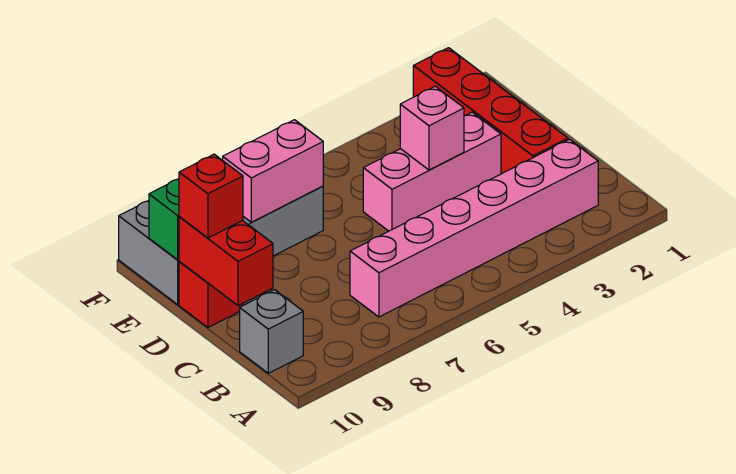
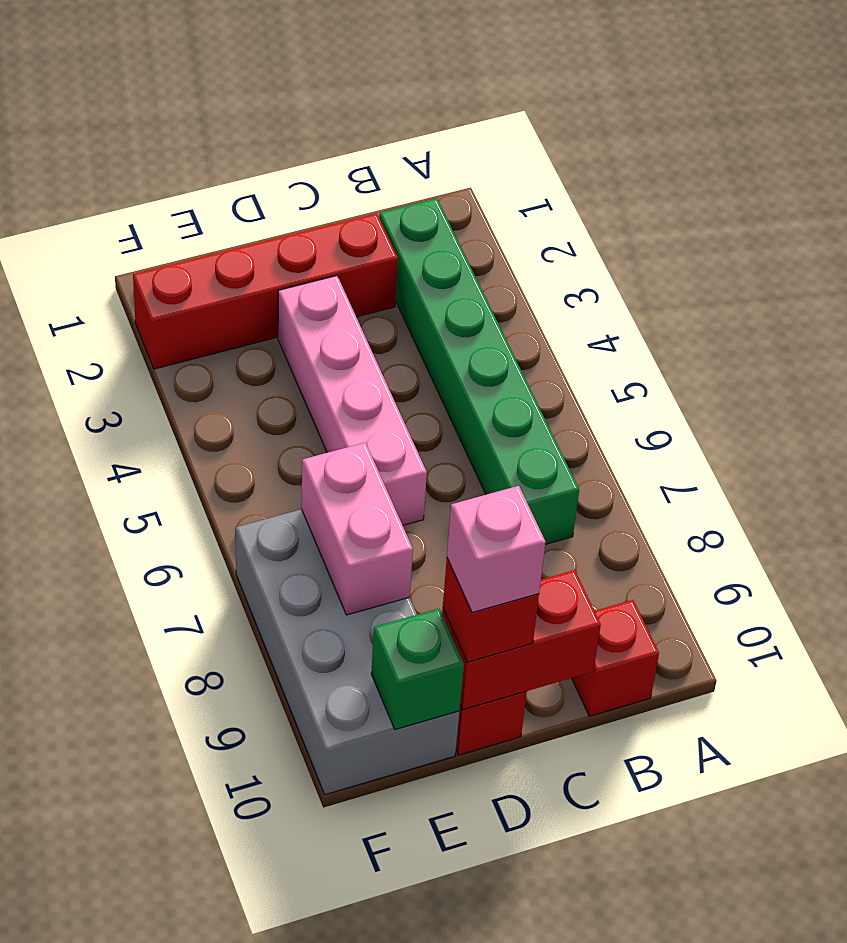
pink 1x6 brick [350,139,598,317] -> green 1x6 brick [379,198,579,544]
grey 1x1 brick [240,290,303,373] -> red 1x1 brick [572,600,659,716]
pink 1x3 brick [363,112,501,231] -> pink 1x4 brick [278,276,427,525]
pink 1x1 brick [400,86,464,170] -> pink 1x1 brick moved to [447,486,546,612]

